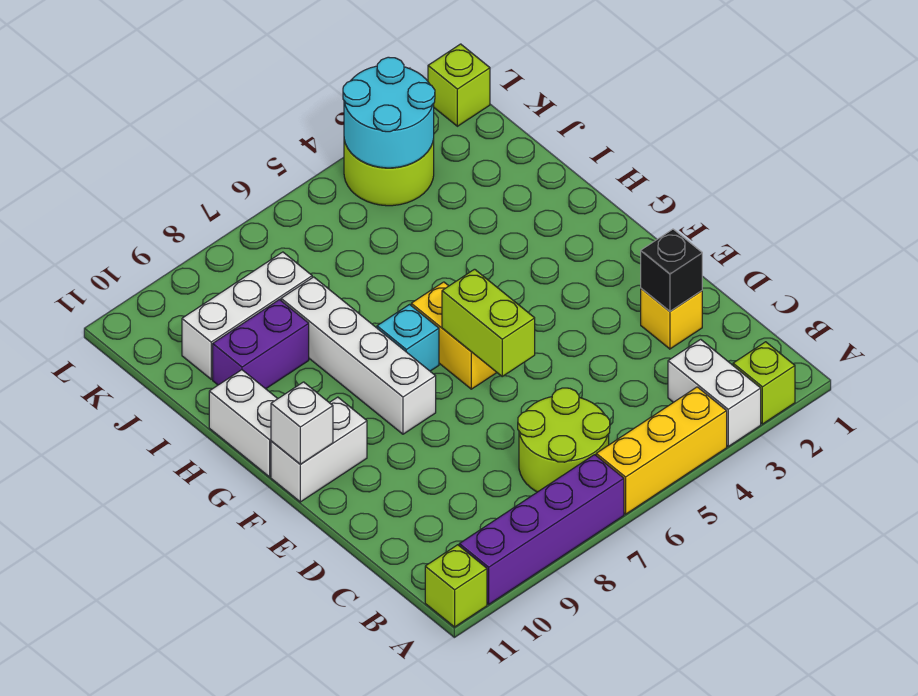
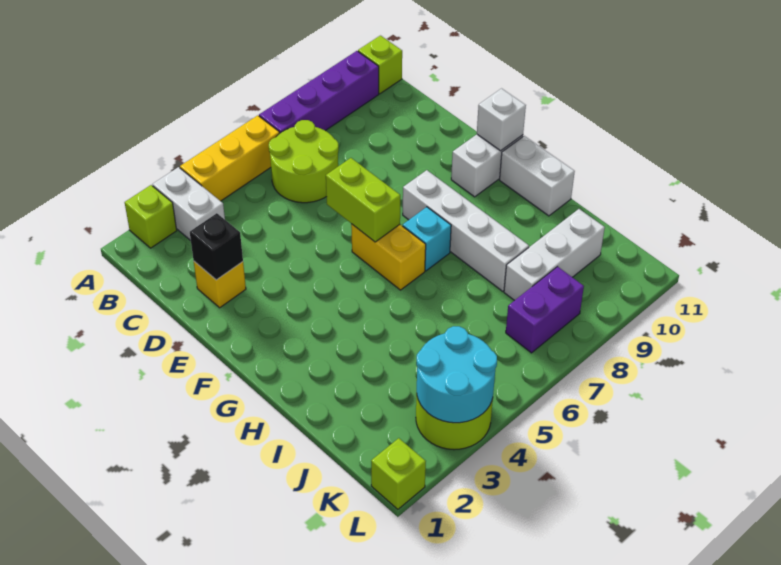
purple 1x2 brick [213,300,309,389] -> purple 1x2 brick moved to [506,267,584,353]

